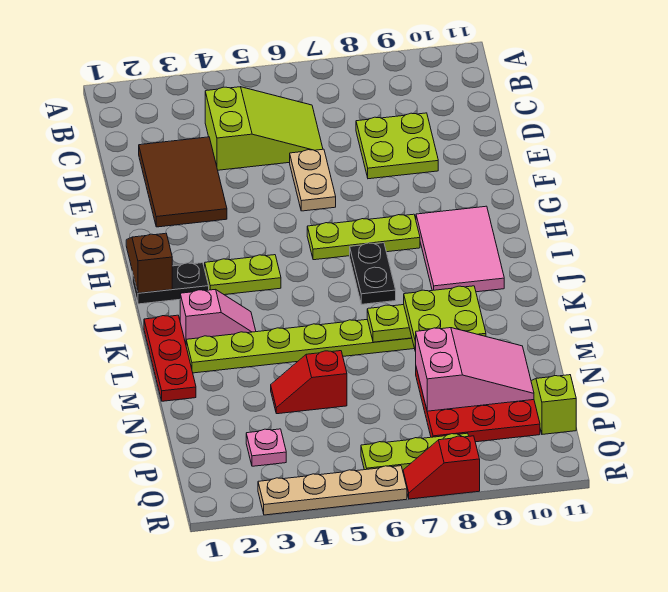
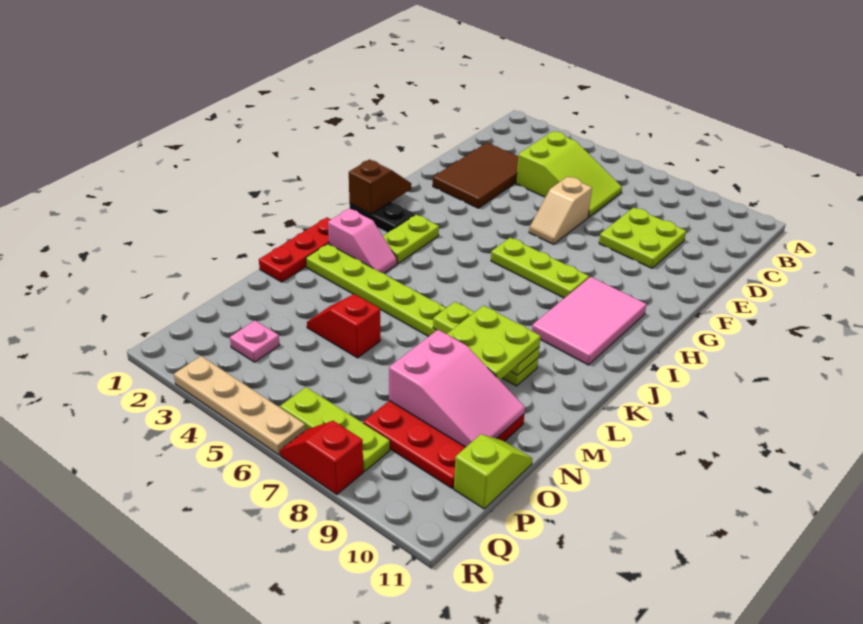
tan 1x2 plate [290,149,336,211] -> tan 1x2 slope [529,177,592,244]
lime 1x2 plate [205,255,281,295] -> lime 1x2 plate turned to [383,215,439,264]
black 1x2 plate [350,243,396,304] -> none

